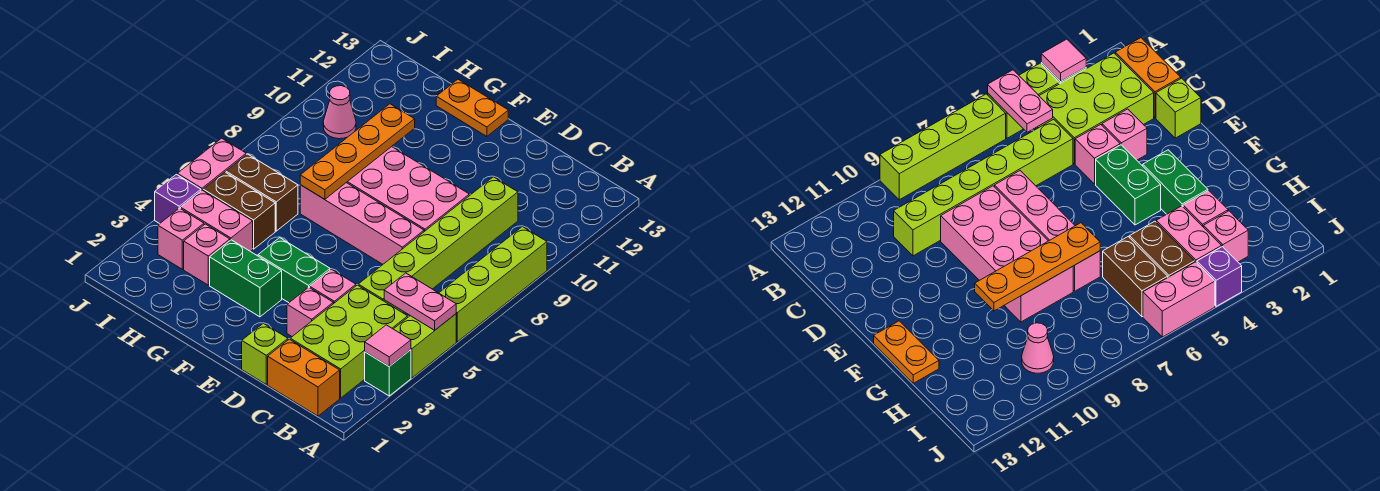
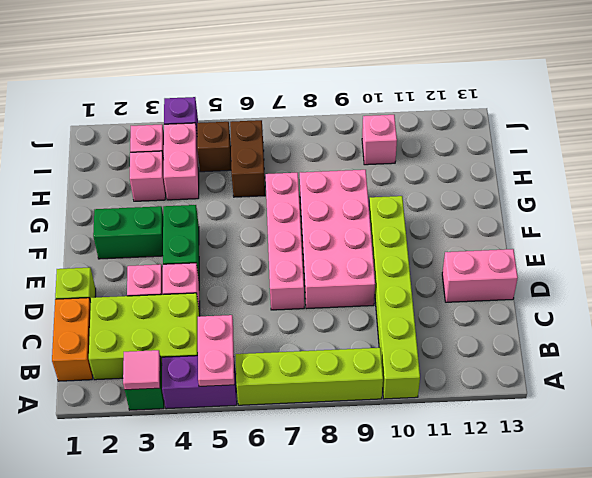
lime 1x2 brick [394,314,456,378] -> purple 1x2 brick [162,356,237,409]
lime 1x6 brick [358,177,518,313] -> lime 1x6 brick turned to [369,196,420,399]
green 1x2 brick [210,240,282,317] -> green 1x2 brick turned to [93,206,163,259]
orange 1x2 plate [436,79,508,137] -> none
orange 1x4 plate [300,104,415,199] -> none
brown 1x2 brick [203,172,275,249] -> brown 1x1 brick [197,122,231,172]
pink 1x1 cone [323,86,356,139] -> pink 1x1 brick [362,115,397,165]
pink 1x2 brick [177,138,246,191] -> pink 1x2 brick moved to [442,249,518,302]

